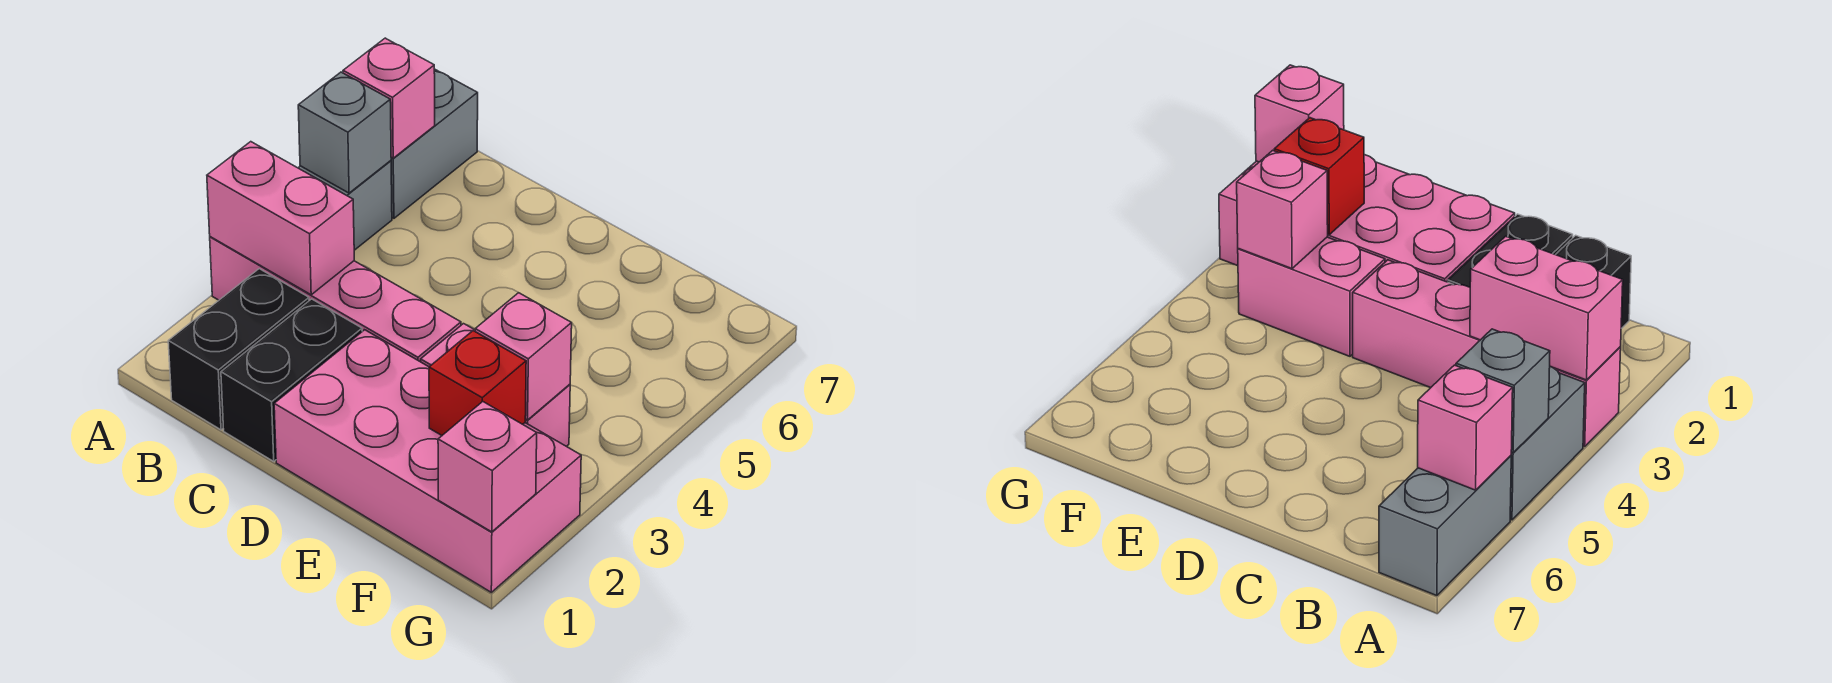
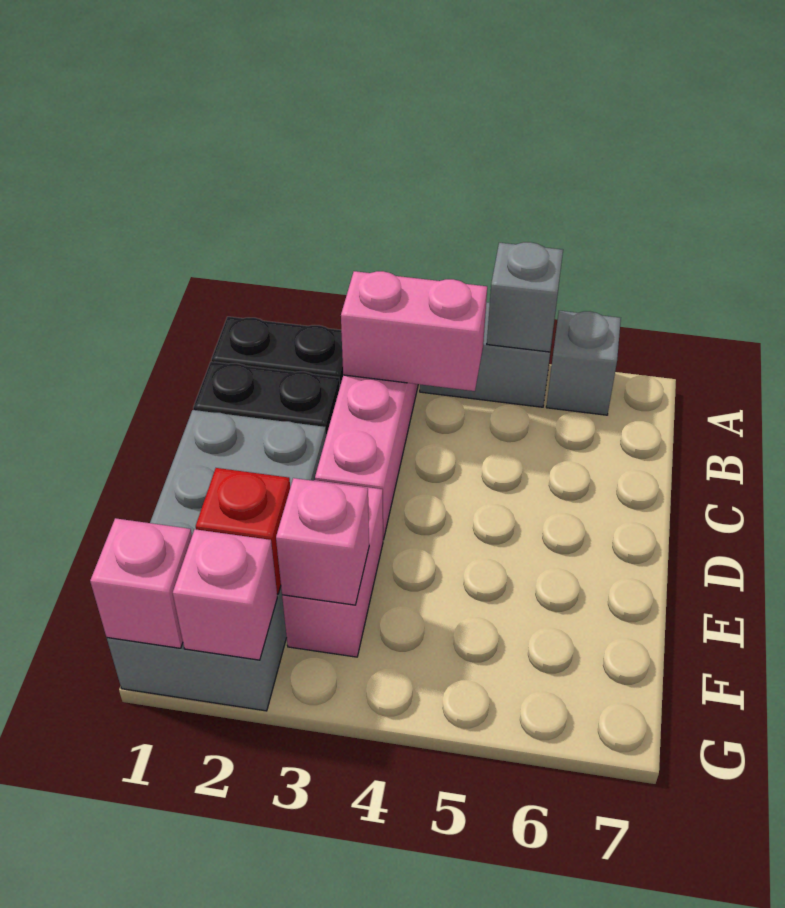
pink 1x2 brick [207,142,354,295] -> pink 1x2 brick turned to [341,271,487,391]
grey 1x2 brick [391,69,478,218] -> grey 1x1 brick [546,311,621,415]
pink 1x1 brick [343,38,435,158] -> pink 1x1 brick moved to [173,529,277,660]
pink 2x4 brick [274,330,581,592] -> grey 2x4 brick [107,410,326,711]

